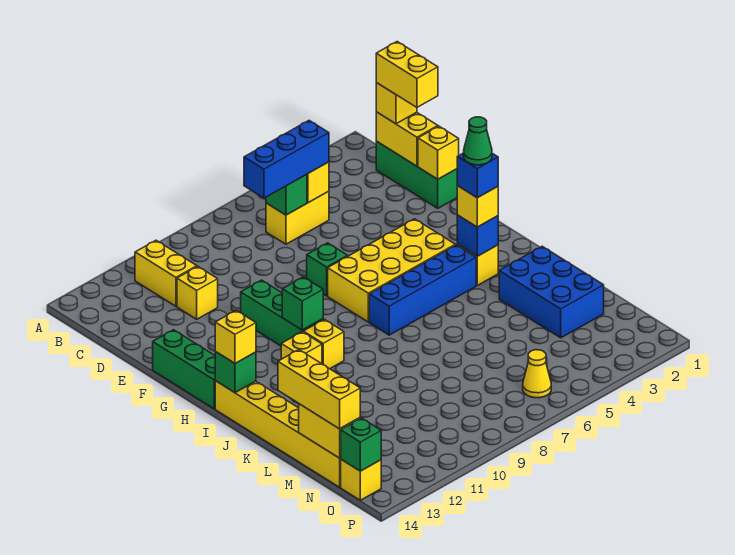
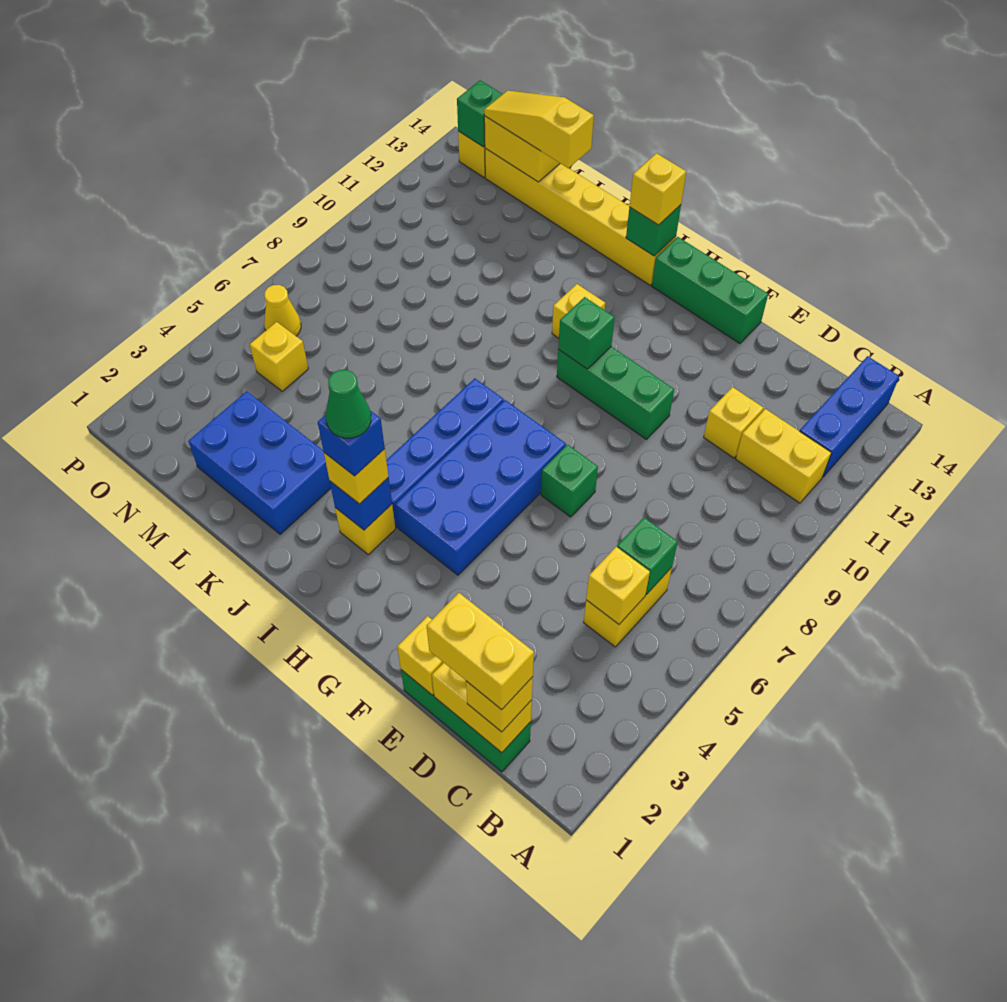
blue 1x3 brick [244,121,329,198] -> blue 1x3 brick moved to [800,356,899,477]
yellow 2x4 brick [328,219,455,322] -> blue 2x4 brick [395,400,566,575]
yellow 1x1 brick [303,319,344,369] -> yellow 1x1 brick moved to [250,322,308,391]
yellow 1x3 brick [278,350,360,429] -> yellow 1x3 slope [484,91,594,168]

